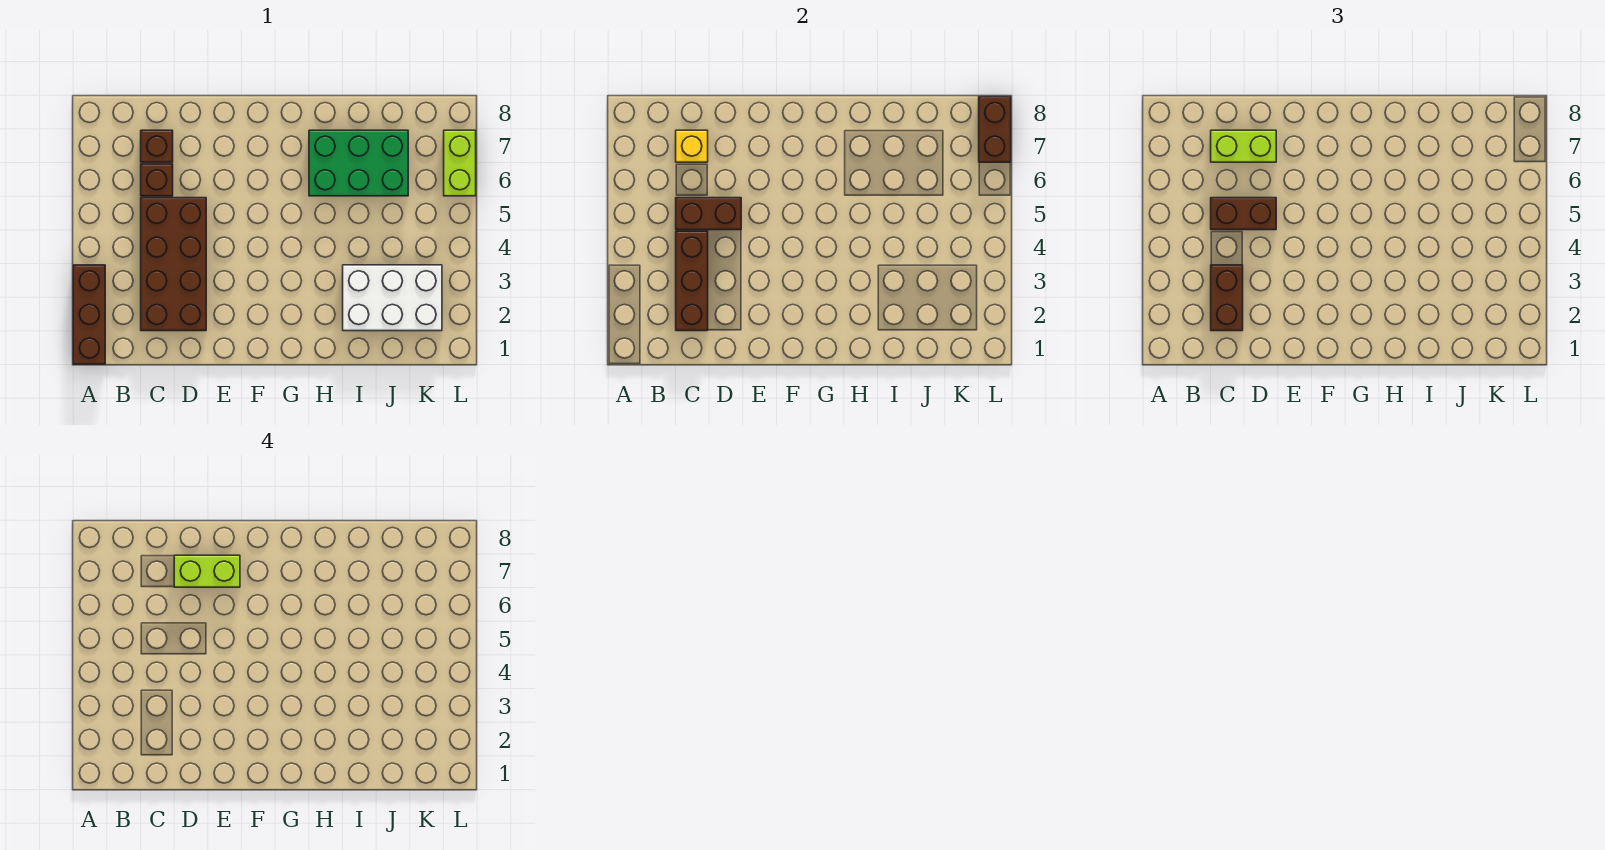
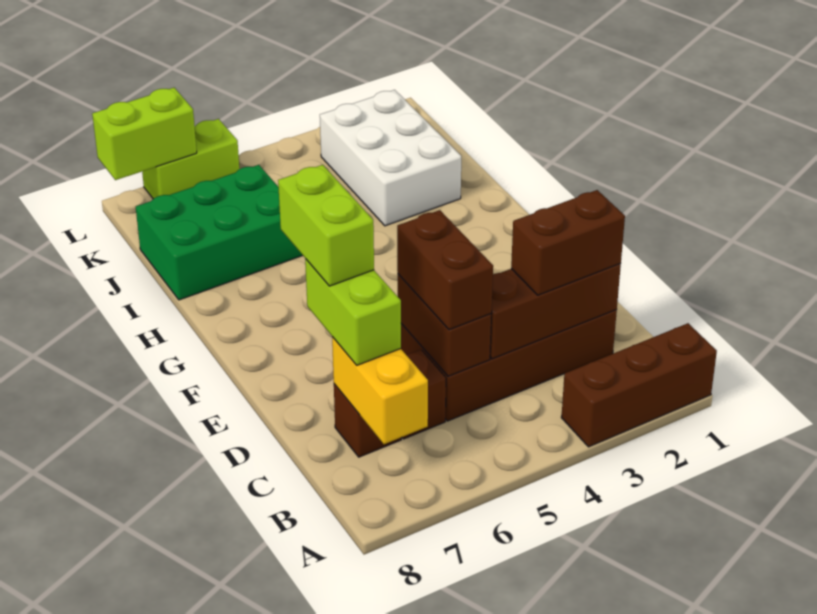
yellow 1x1 brick [676,130,708,162] -> yellow 1x2 brick [332,337,428,444]
green 2x3 brick [309,130,408,196] -> green 2x3 brick turned to [136,165,303,300]
brown 1x2 brick [979,97,1011,162] -> lime 1x2 brick [92,88,197,180]

